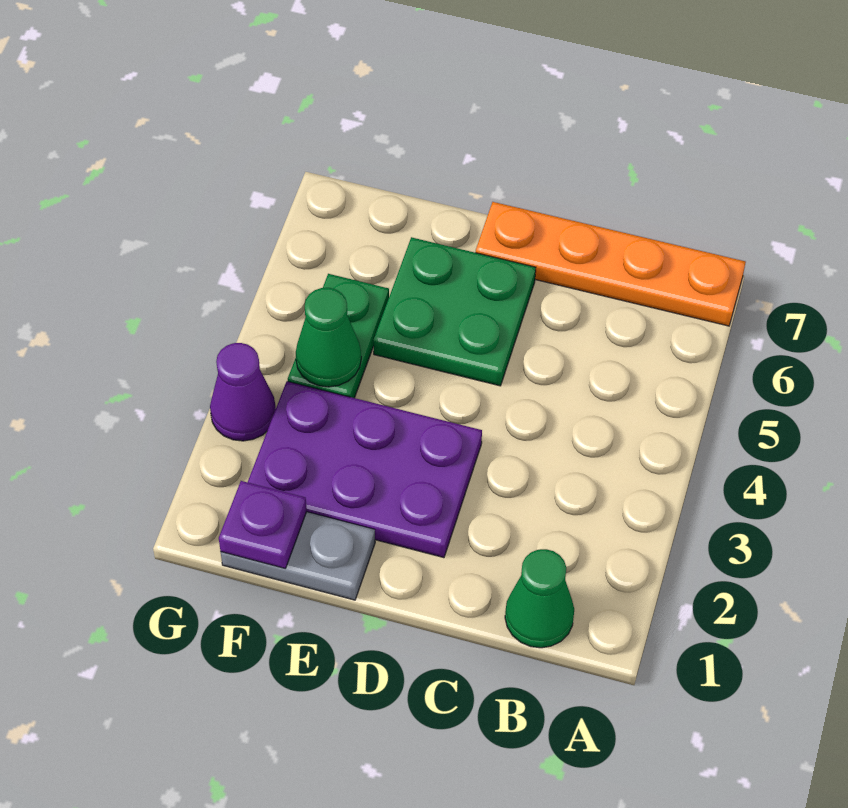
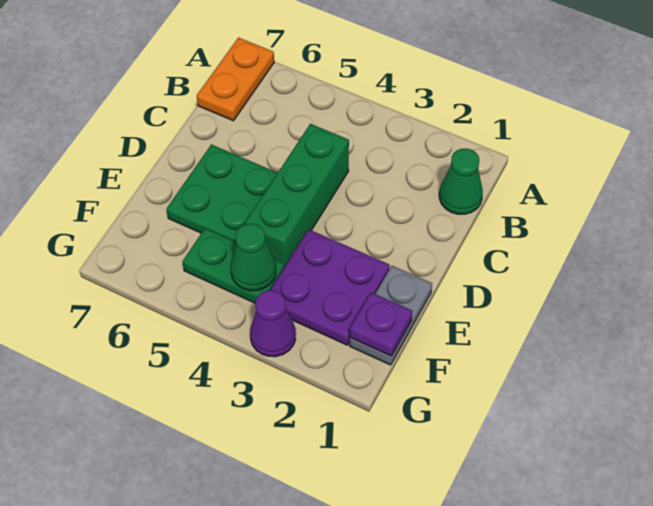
orange 1x4 plate [476,202,746,326] -> orange 1x2 plate [197,38,274,121]
none -> green 1x3 brick [244,124,349,266]
purple 2x3 plate [248,381,482,558] -> purple 2x2 plate [270,229,390,345]

